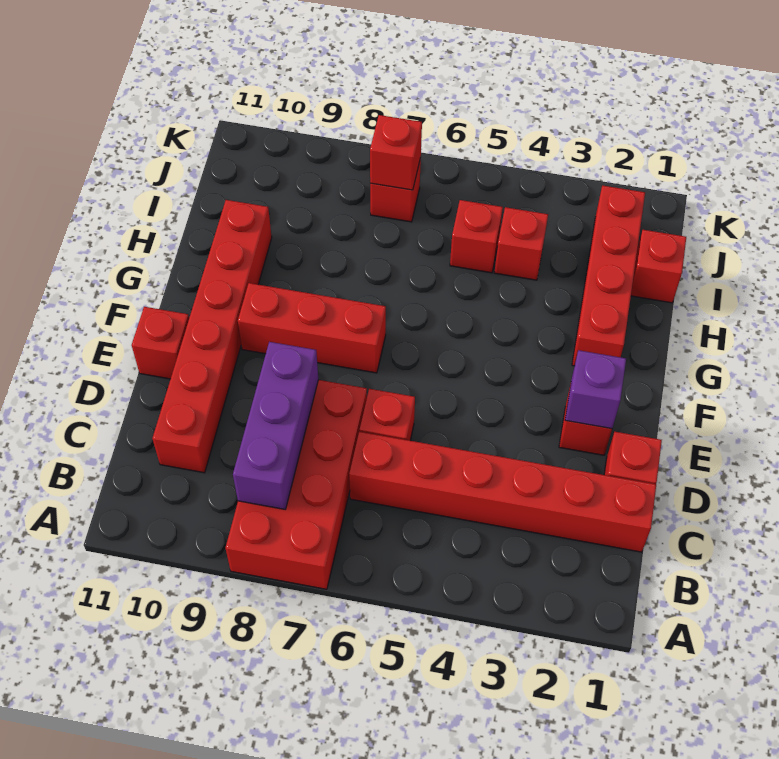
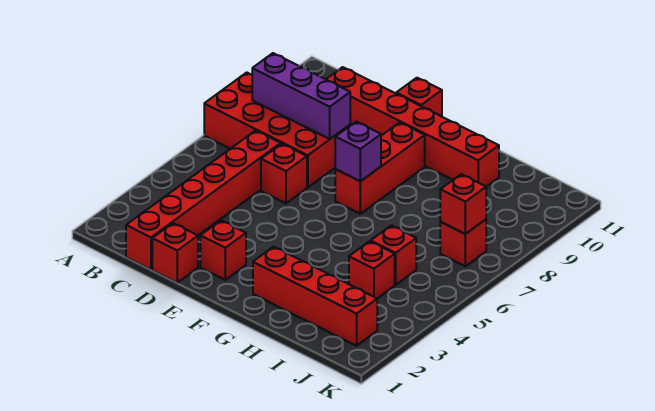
purple 1x1 brick [565,350,626,429] -> purple 1x1 brick moved to [335,122,381,181]
red 1x1 brick [631,230,686,303] -> none

